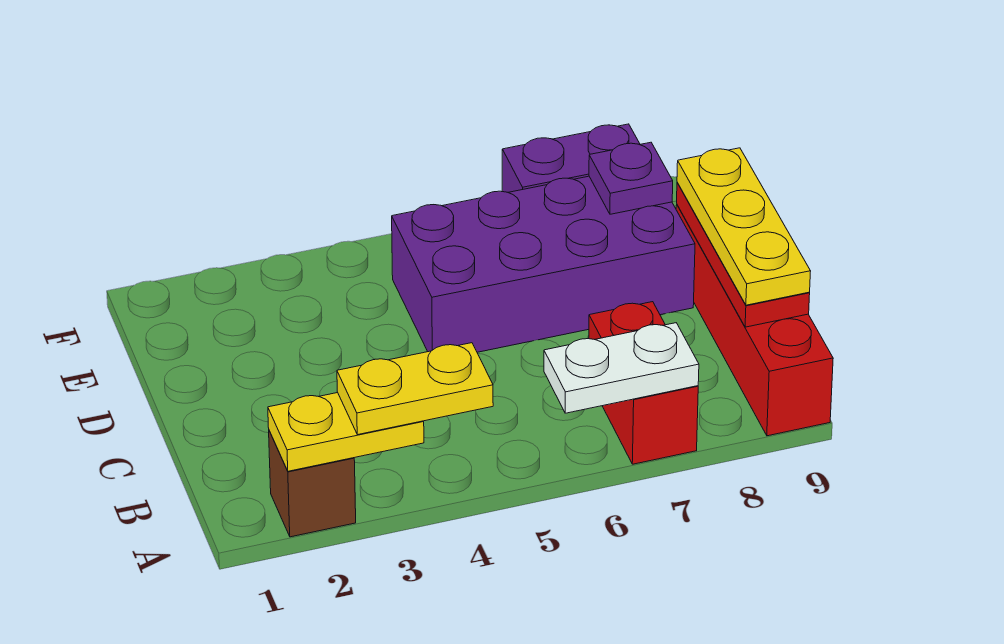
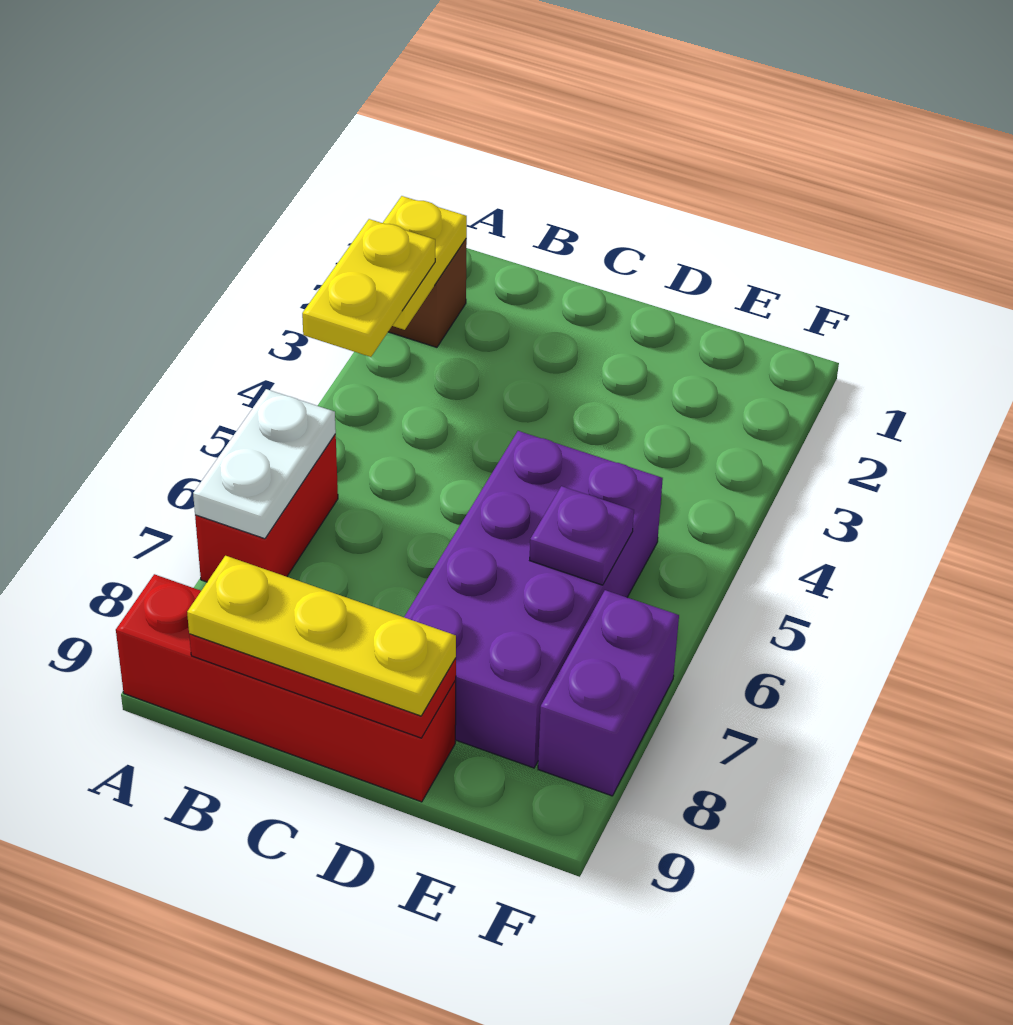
red 1x2 brick [589,302,698,464] -> red 1x2 brick turned to [195,434,338,582]
purple 1x1 plate [589,142,673,214] -> purple 1x1 plate moved to [530,486,634,585]

